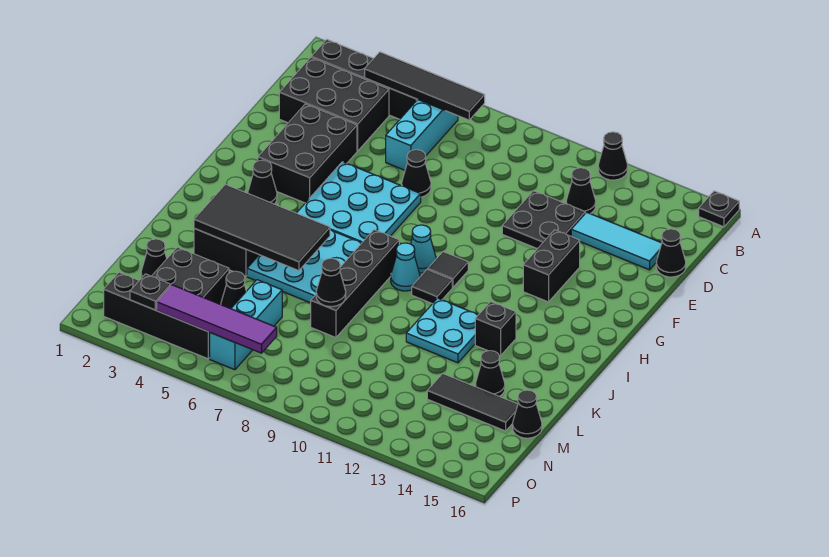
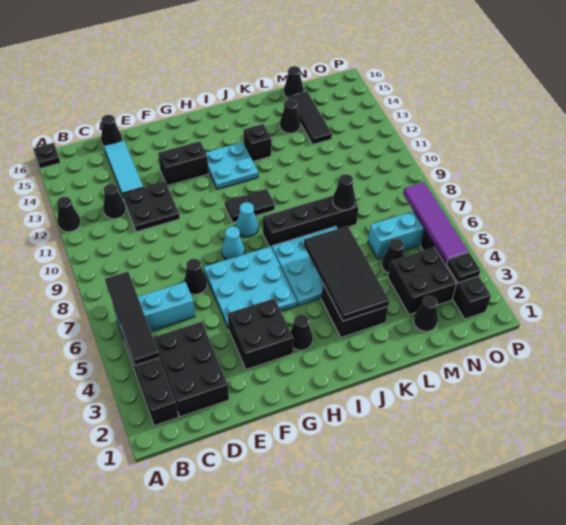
black 2x3 brick [258,104,357,203] -> black 2x2 brick [228,298,293,369]
cyan 1x1 cone [391,243,420,291] -> cyan 1x1 cone moved to [222,226,245,260]
cyan 2x2 plate [406,298,478,363] -> cyan 2x2 plate moved to [206,142,258,190]

